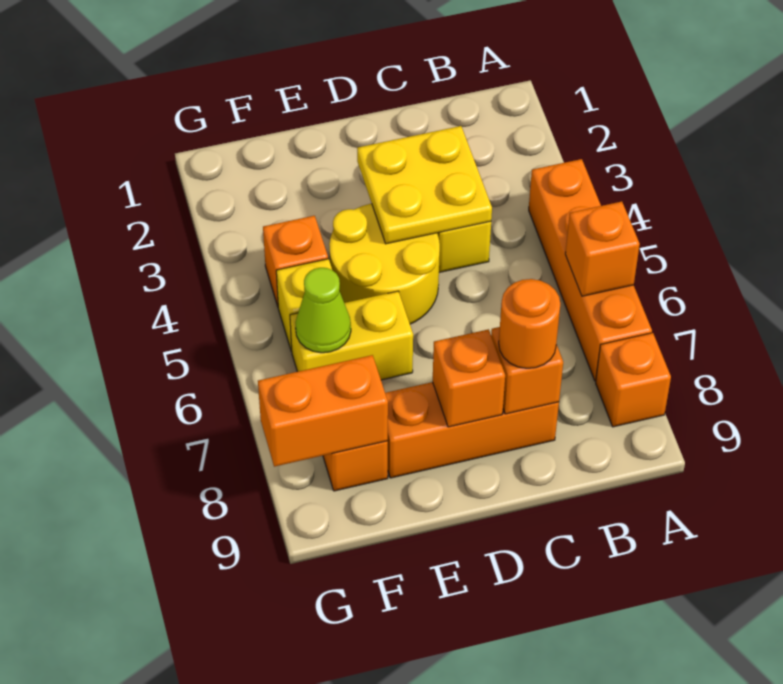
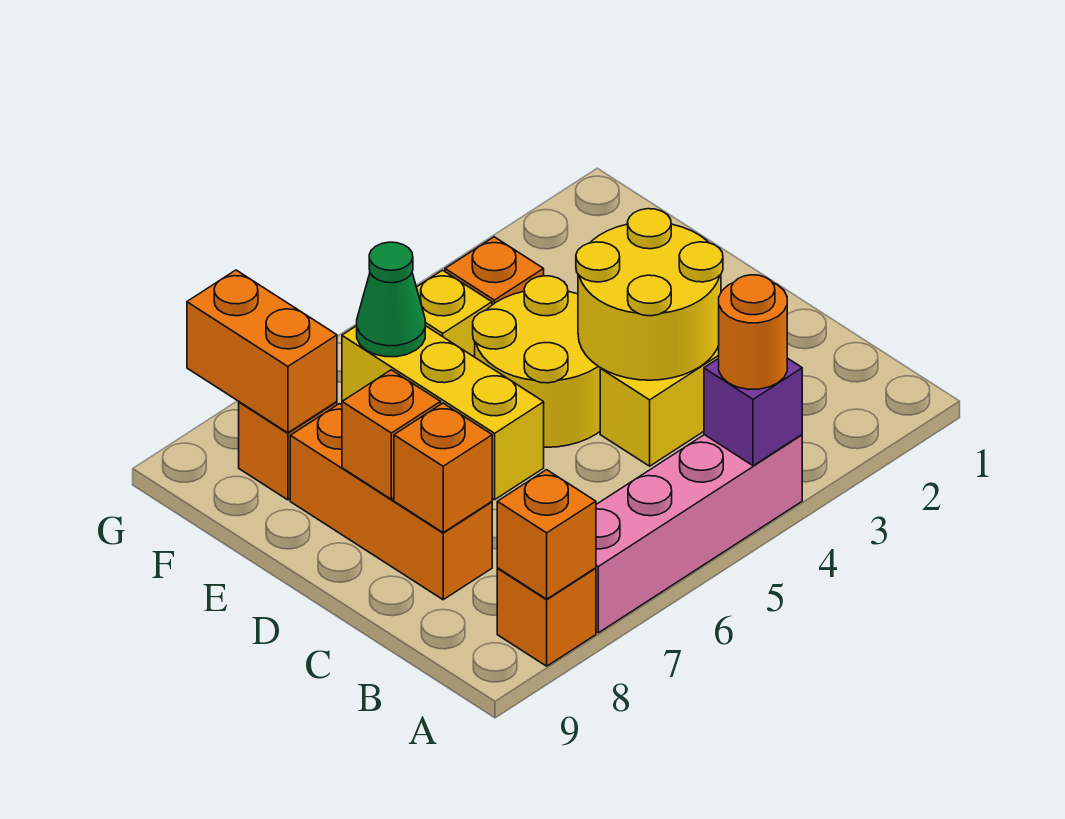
orange 1x4 brick [529,159,652,381] -> pink 1x4 brick [596,435,802,633]
none -> purple 1x1 brick [704,358,802,466]
orange 1x1 brick [565,202,640,296] -> orange 1x1 brick moved to [497,470,596,599]
yellow 2x2 plate [357,126,492,244] -> yellow 2x2 round brick [576,209,723,380]
orange 1x1 round brick [499,279,560,368] -> orange 1x1 round brick moved to [719,275,787,389]
yellow 1x2 brick [290,291,413,380] -> yellow 1x3 brick [342,326,544,500]
lime 1x1 cone [295,268,351,353] -> green 1x1 cone [357,242,425,357]

